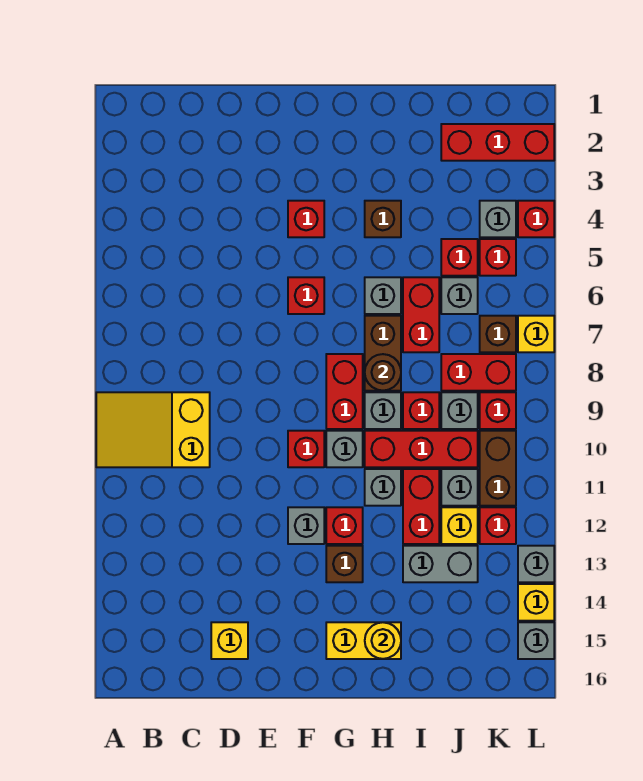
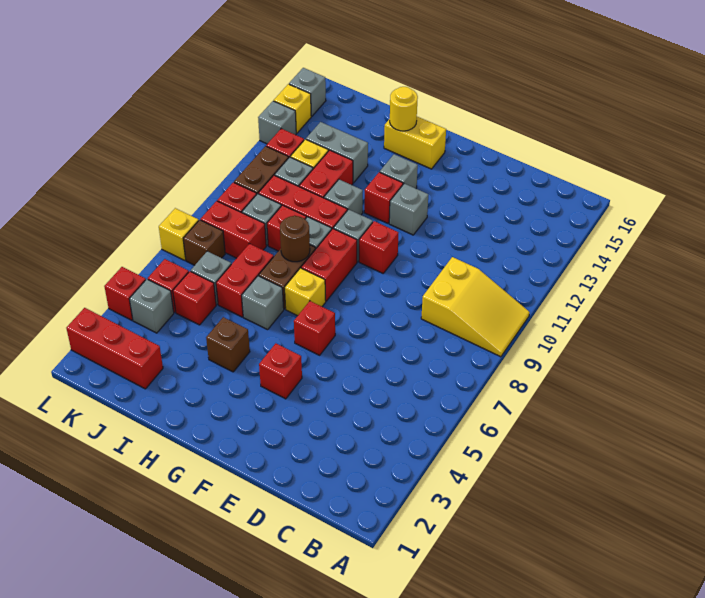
yellow 1x1 brick [211,622,248,659] -> yellow 1x1 brick moved to [285,268,326,316]
brown 1x1 brick [326,546,363,582] -> grey 1x1 brick [380,154,418,188]

